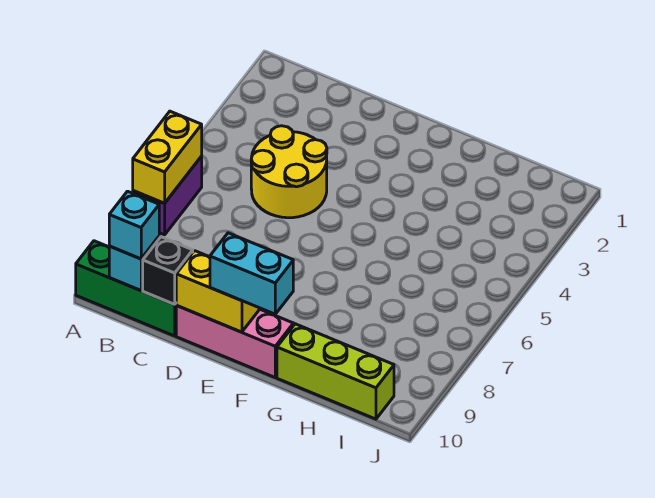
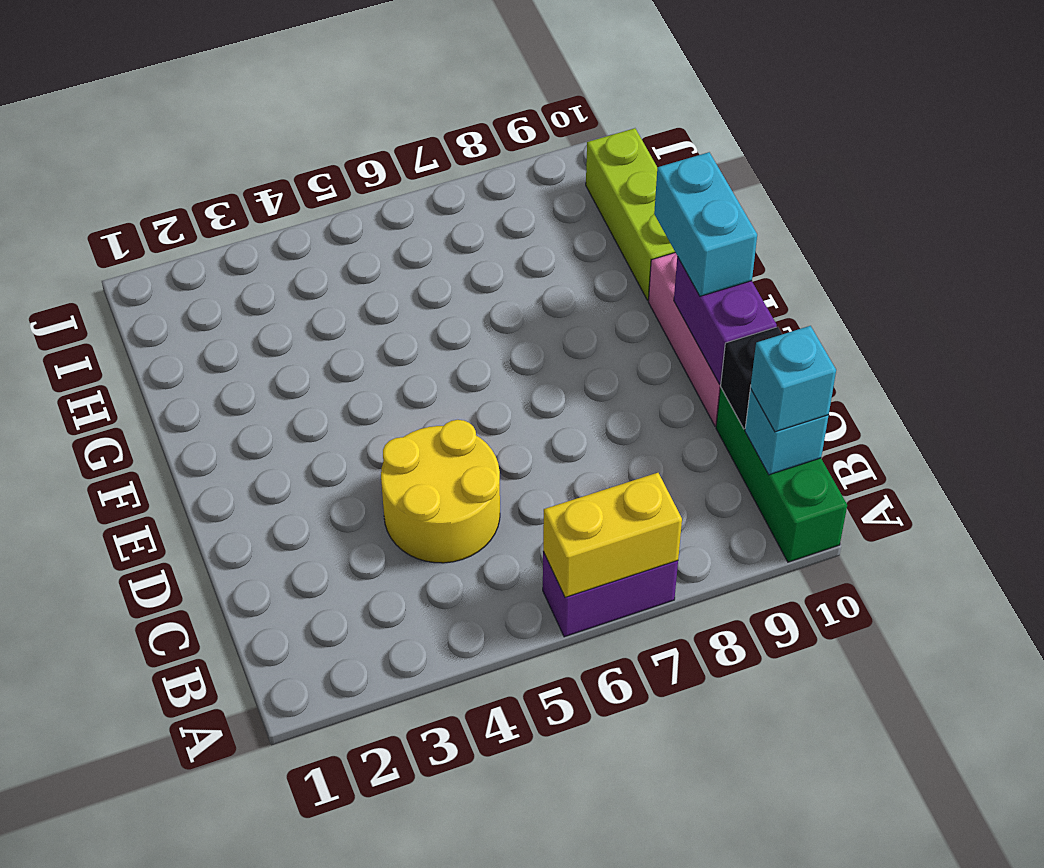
yellow 1x2 brick [176,251,260,332] -> purple 1x2 brick [674,257,777,384]

